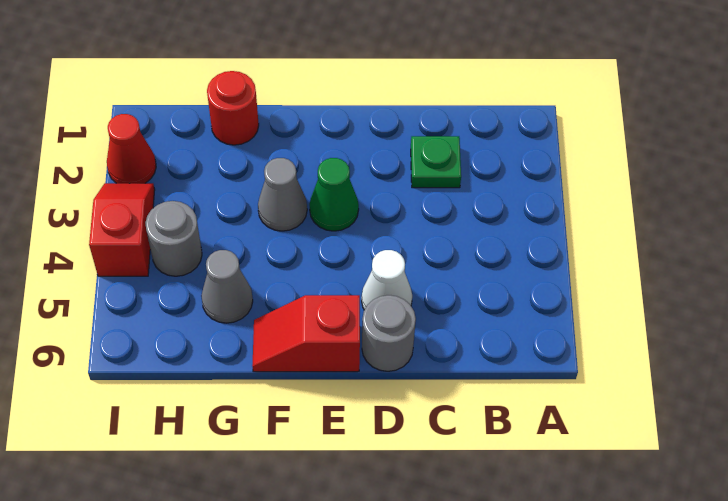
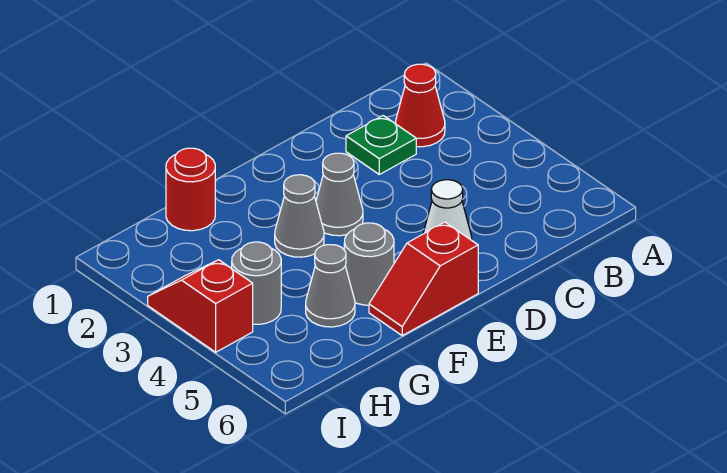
grey 1x1 round brick [362,295,416,371] -> grey 1x1 round brick moved to [344,223,394,305]
green 1x1 cone [310,158,359,231] -> grey 1x1 cone [316,153,363,236]
red 1x1 cone [107,114,156,183] -> red 1x1 cone moved to [396,64,445,147]

